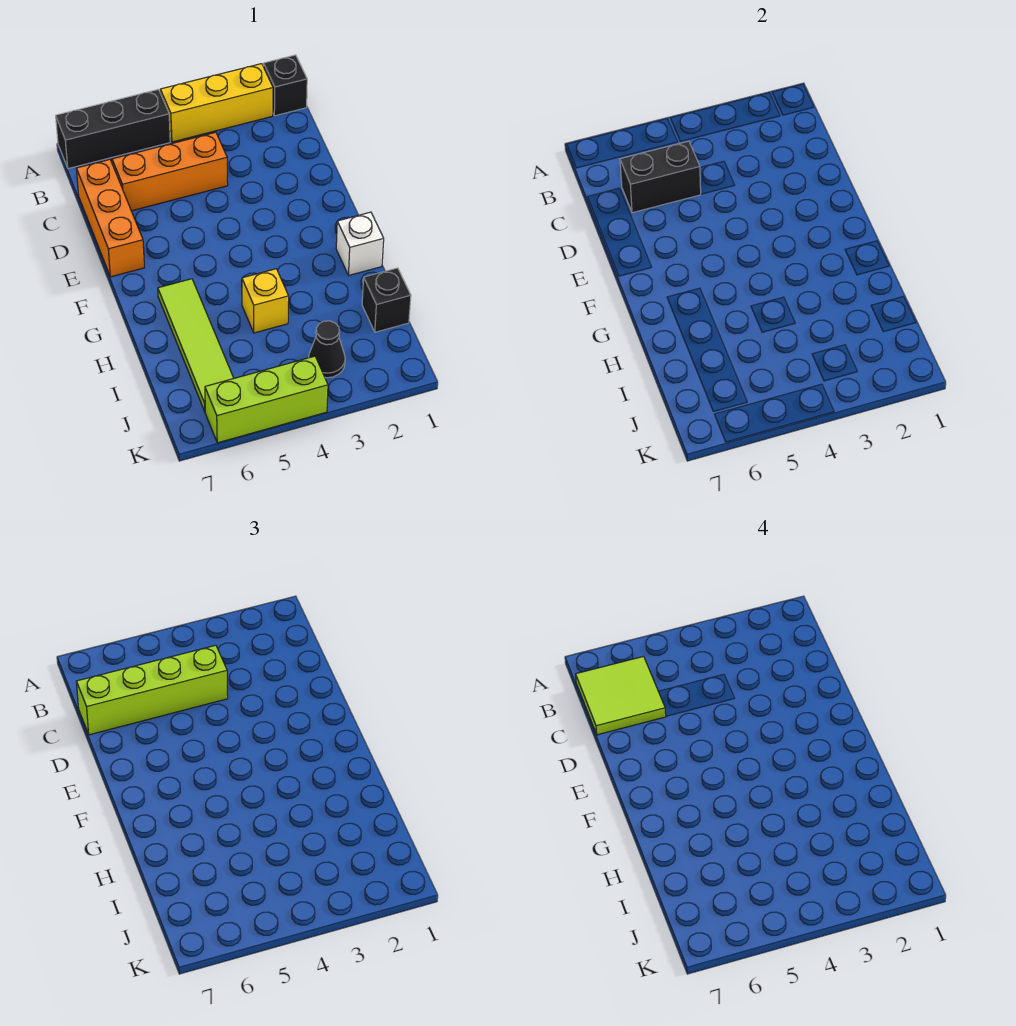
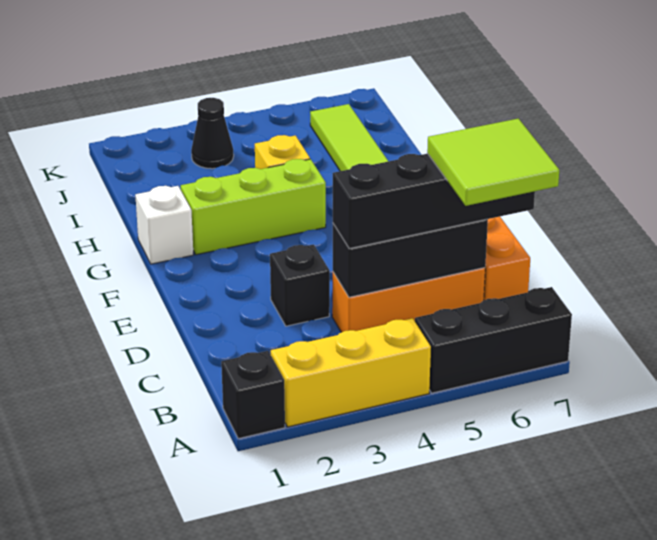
lime 1x4 brick [76,645,228,735] -> black 1x4 brick [333,154,535,249]
black 1x2 brick [620,141,701,213] -> black 1x3 brick [333,219,488,297]
black 1x1 brick [362,268,411,332] -> black 1x1 brick moved to [270,244,330,326]
lime 1x3 brick [205,356,328,443] -> lime 1x3 brick moved to [181,159,326,255]

